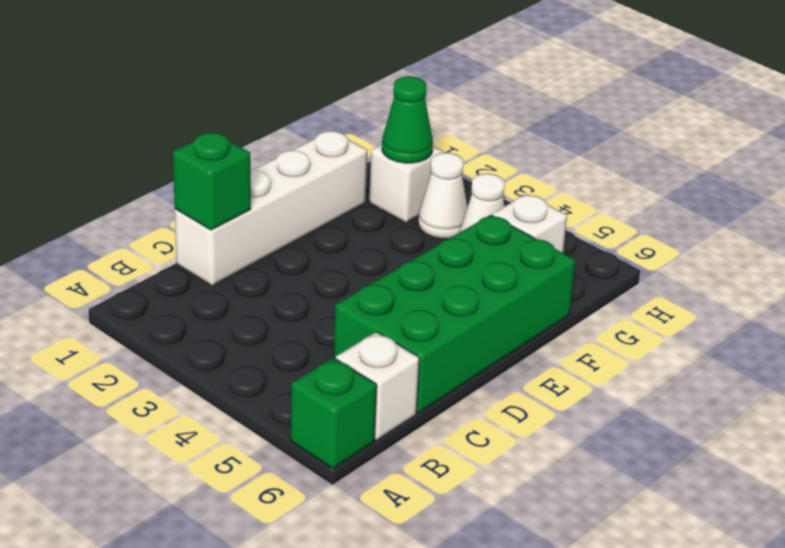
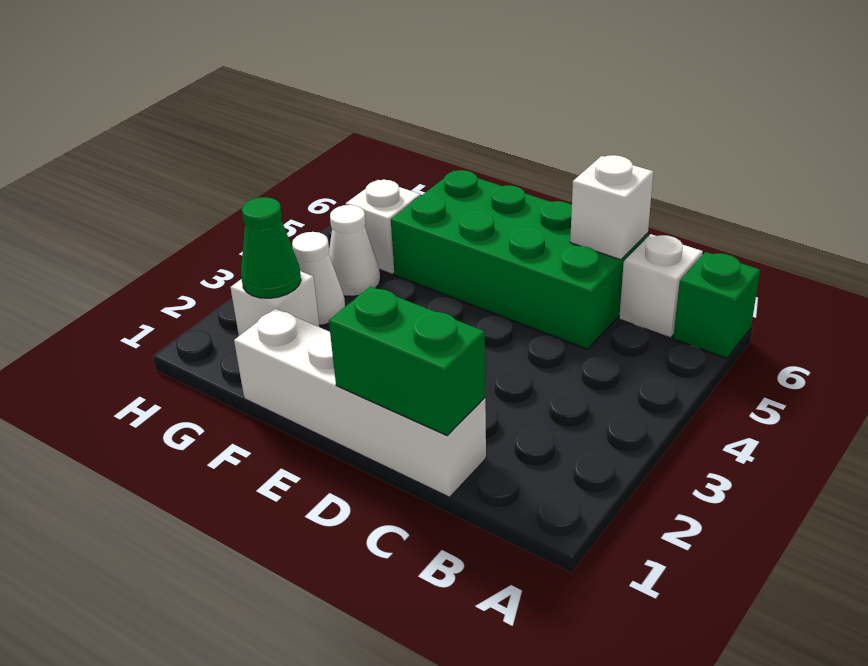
green 1x1 brick [173,132,251,230] -> green 1x2 brick [329,286,485,435]
none -> white 1x1 brick [570,155,653,260]

